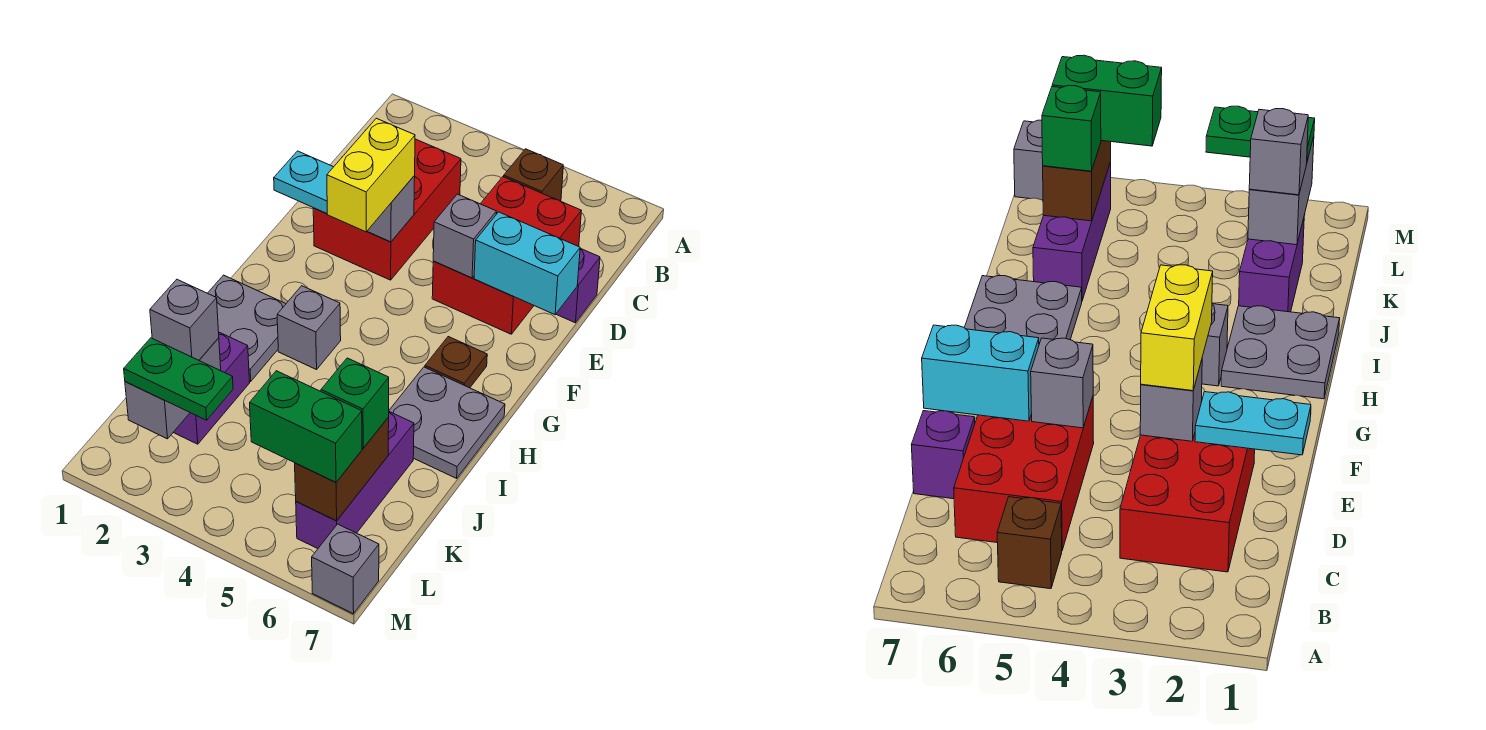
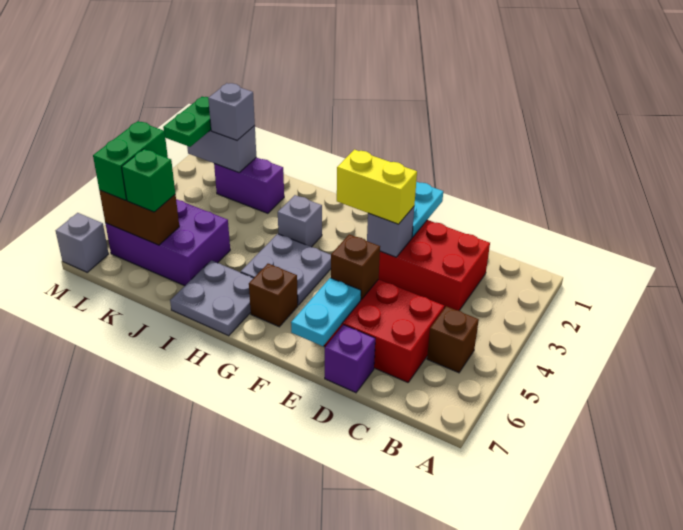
grey 1x1 brick [433,194,496,278] -> brown 1x1 brick [331,234,380,300]
cyan 1x2 brick [474,212,580,315] -> cyan 1x2 plate [291,278,361,346]
brown 1x1 plate [425,337,487,388] -> brown 1x1 brick [249,264,298,327]
grey 2x2 plate [208,275,286,381] -> grey 2x2 plate moved to [241,234,331,305]
purple 1x3 brick [296,412,414,549] -> purple 2x3 brick [105,199,230,286]

